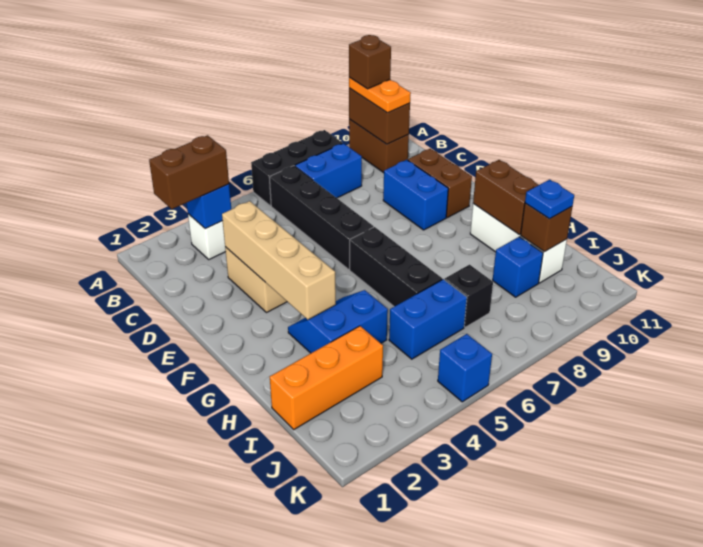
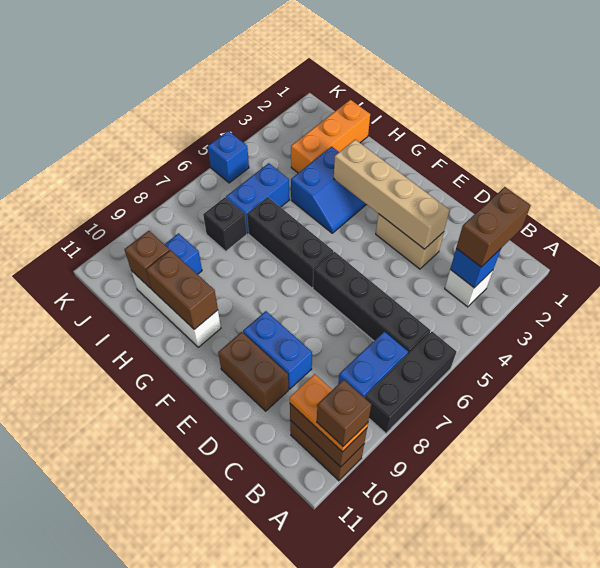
blue 1x1 plate [525,180,574,219] -> none

